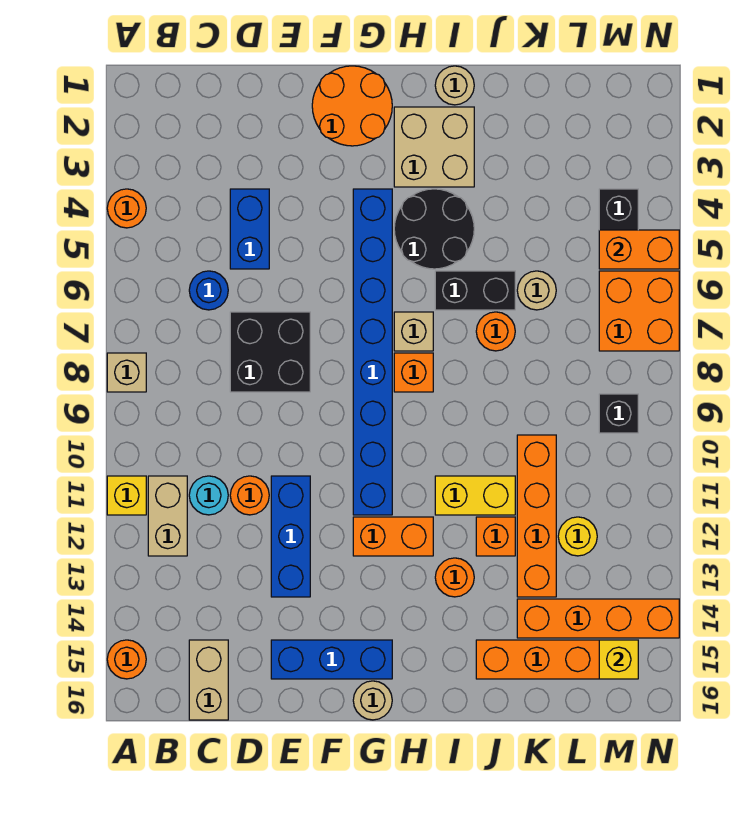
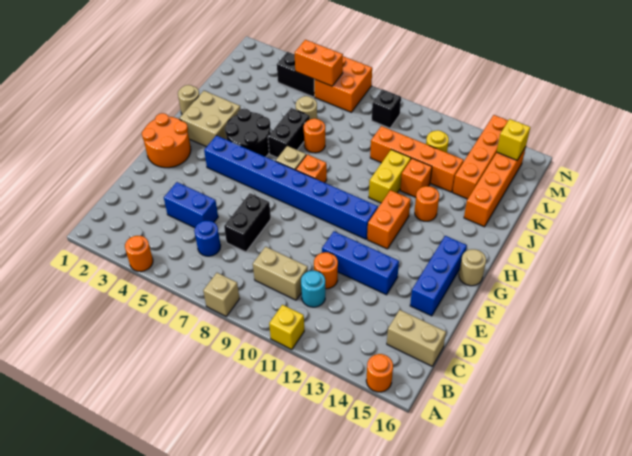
tan 1x2 brick [148,476,187,556] -> tan 1x2 brick moved to [253,247,308,300]
black 2x2 brick [230,312,310,392] -> black 1x2 brick [224,193,271,252]
orange 1x2 brick [599,230,679,269] -> orange 1x2 brick turned to [295,40,343,86]

